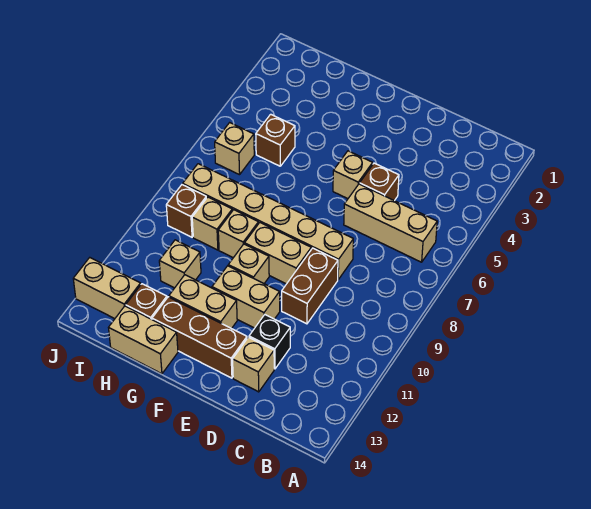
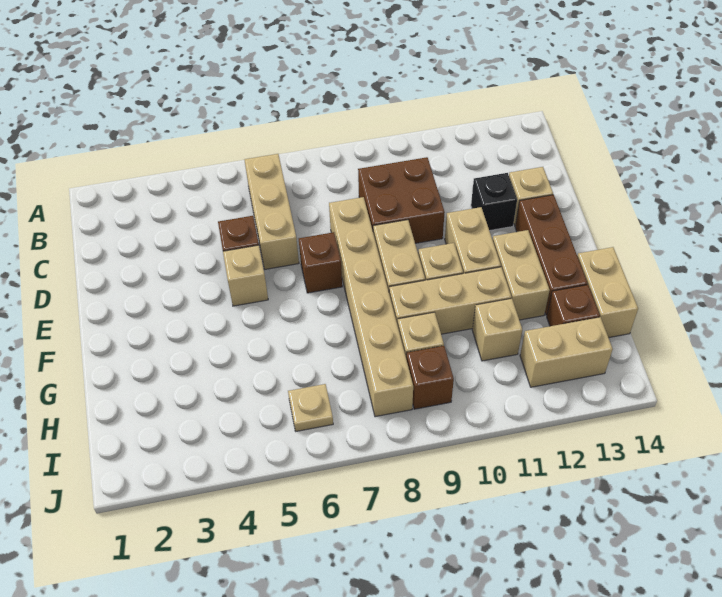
brown 1x2 brick [282,248,338,324] -> brown 2x2 brick [358,157,445,243]
tan 1x1 brick [218,210,259,258] -> tan 1x3 brick [389,267,511,334]
brown 1x1 brick [256,114,295,166] -> brown 1x1 brick moved to [299,232,342,293]
tan 1x1 brick [215,123,254,175] -> tan 1x1 plate [288,384,333,431]
tan 1x2 brick [73,258,141,319] -> tan 1x2 brick turned to [520,317,613,387]

